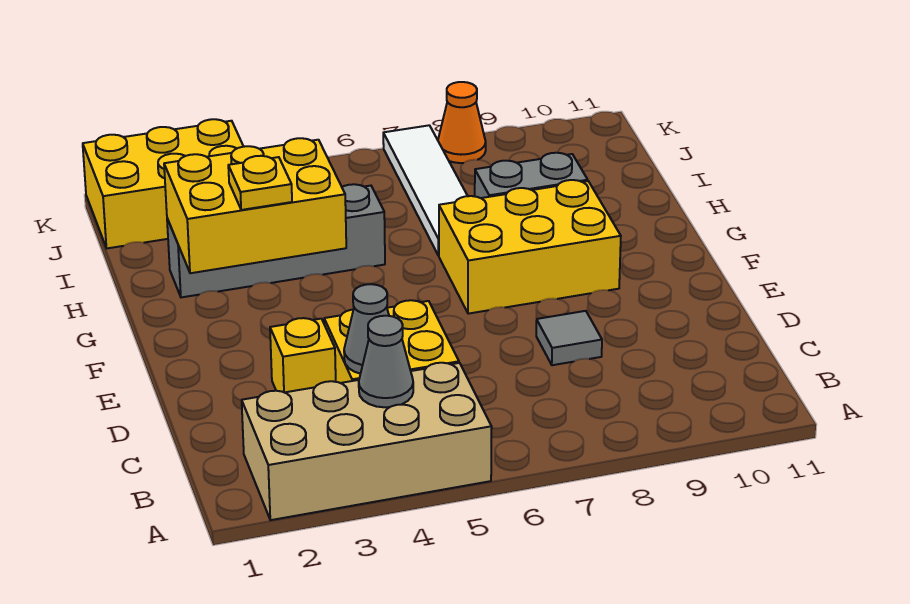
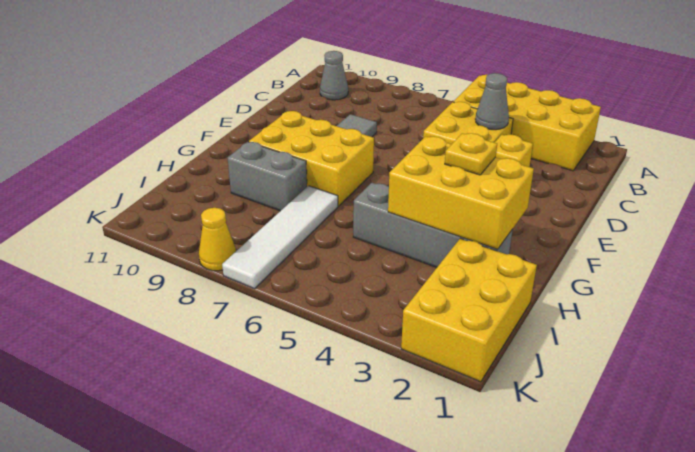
tan 2x4 brick [242,363,492,520] -> yellow 2x4 brick [454,75,601,171]
grey 1x1 cone [359,316,413,407] -> grey 1x1 cone moved to [320,51,348,100]
yellow 2x3 brick [83,119,244,248] -> yellow 2x3 brick turned to [401,239,537,382]
orange 1x1 cone [438,82,486,163] -> yellow 1x1 cone [199,208,236,271]

